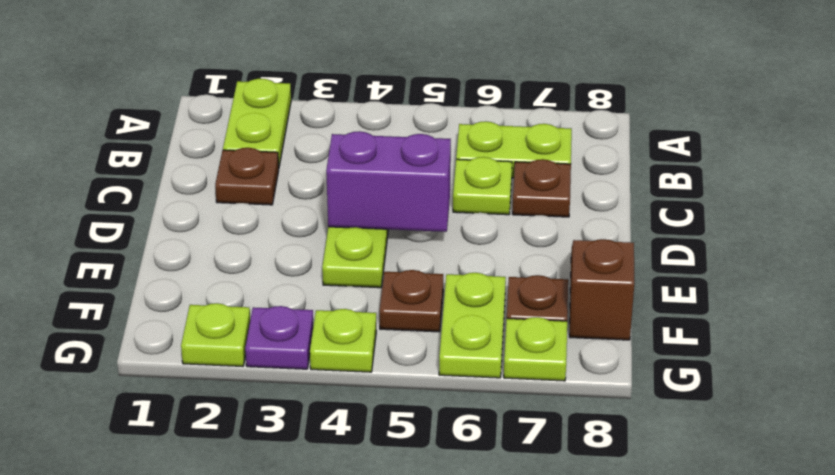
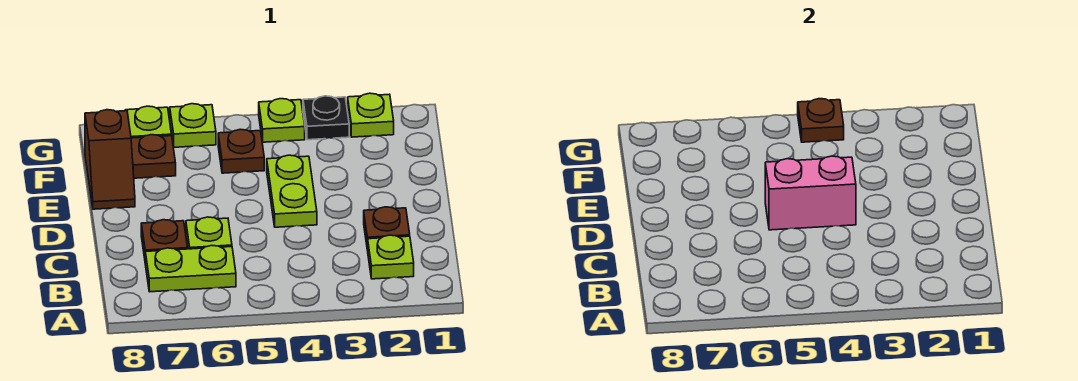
lime 1x2 plate [223,79,291,166] -> lime 1x1 plate [368,235,414,279]
purple 1x2 brick [326,131,451,232] -> pink 1x2 brick [765,156,856,230]
lime 1x2 plate [439,273,506,378] -> lime 1x1 plate [169,104,216,147]
purple 1x1 plate [245,306,313,369] -> black 1x1 plate [303,96,349,140]
none -> brown 1x1 plate [798,99,844,142]

